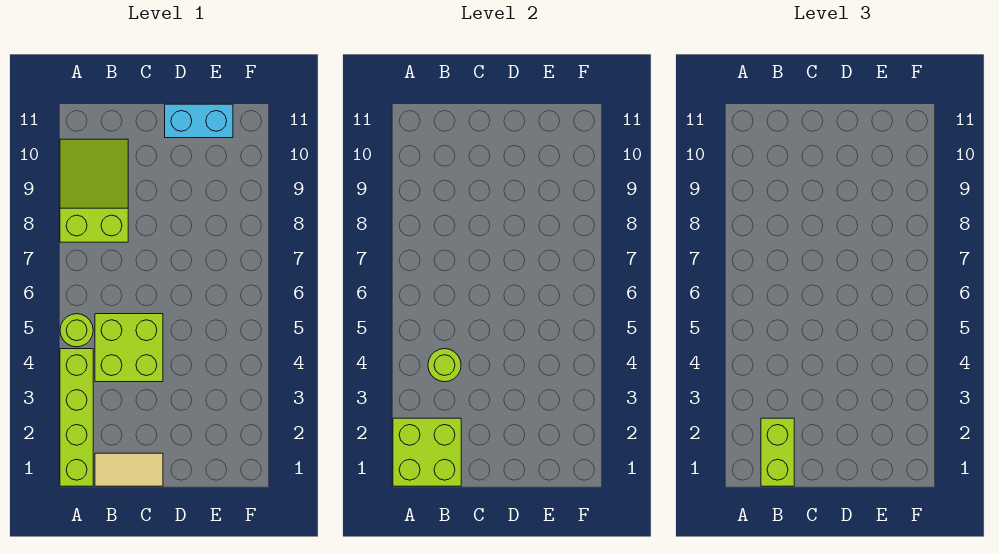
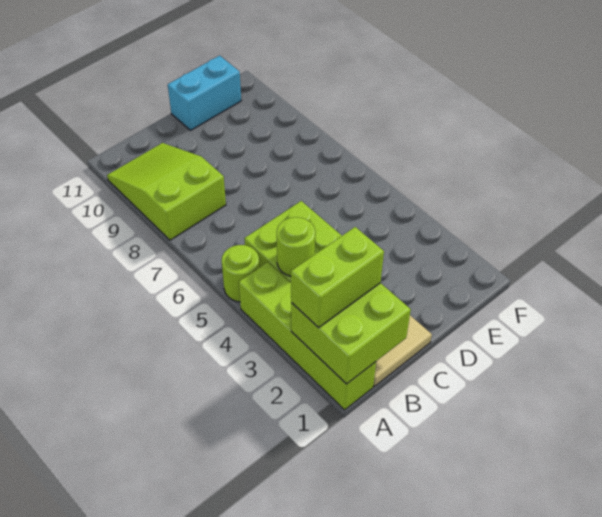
lime 1x2 brick [761,418,794,486] -> lime 1x2 brick turned to [291,227,384,328]

